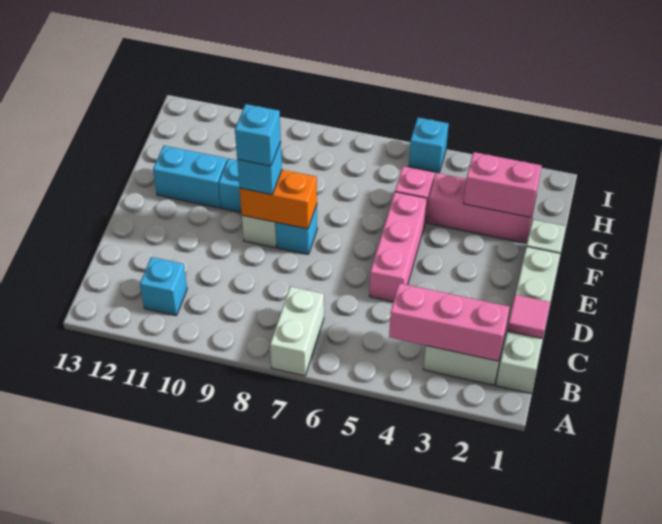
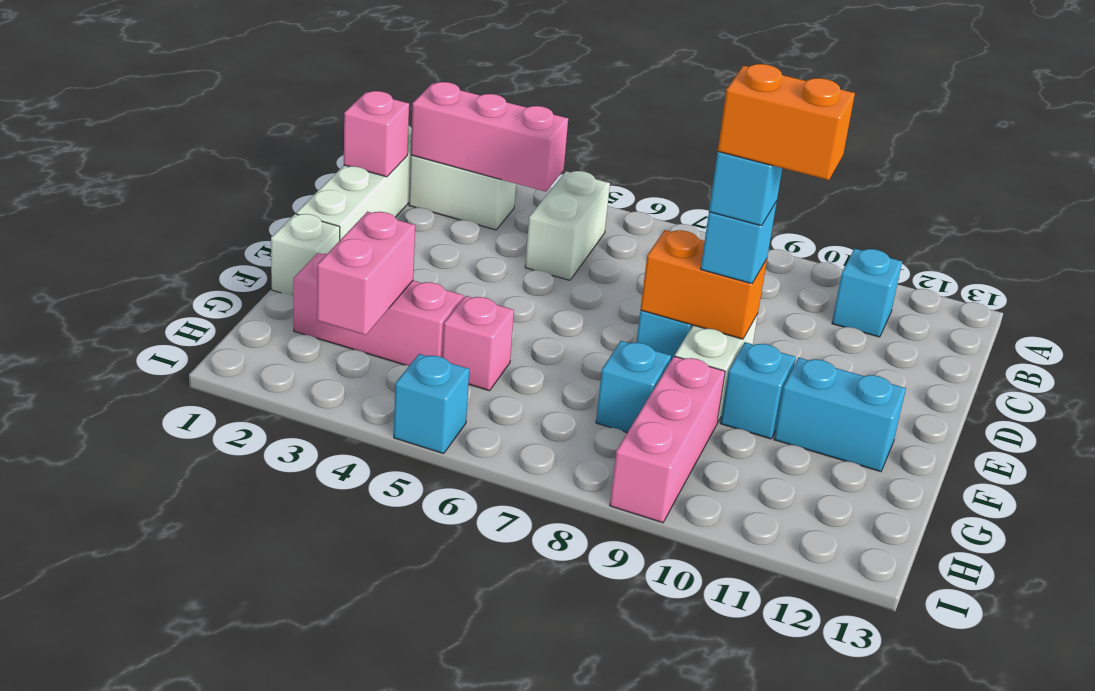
white 1x2 brick [270,287,324,376] -> white 1x2 brick moved to [525,171,610,280]
pink 1x1 tile [507,295,550,339] -> pink 1x1 brick [344,91,409,177]
pink 1x3 brick [369,192,427,302] -> pink 1x3 brick moved to [610,356,725,523]
none -> orange 1x2 brick [718,64,855,180]
pink 1x2 brick [464,152,542,217] -> pink 1x2 brick turned to [317,212,415,335]
none -> cyan 1x1 brick [596,341,671,433]

